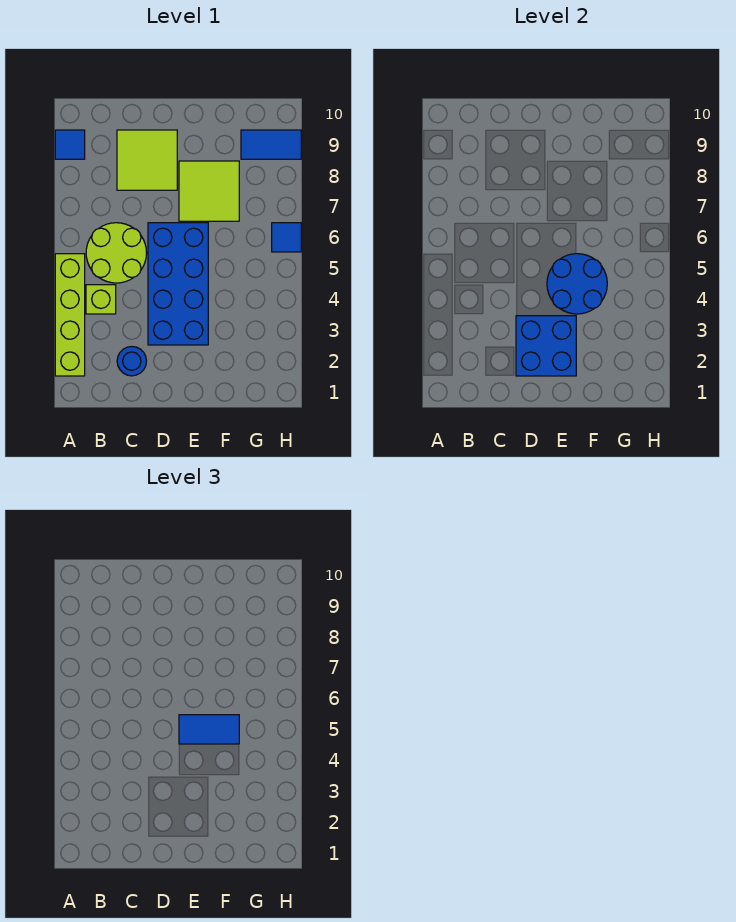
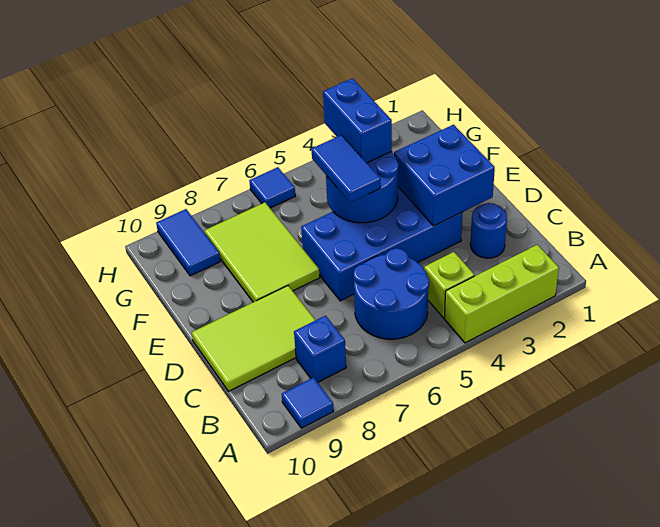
lime 1x4 brick [55,254,85,376] -> lime 1x3 brick [445,245,559,343]
lime 2x2 round brick [86,223,147,283] -> blue 2x2 round brick [353,248,429,339]
none -> blue 1x1 brick [294,316,346,382]
lime 2x2 tile [117,130,177,190] -> lime 2x3 tile [192,286,315,391]
lime 2x2 tile [179,161,239,221] -> lime 2x3 tile [205,202,320,302]
none -> blue 1x2 brick [323,78,392,163]

